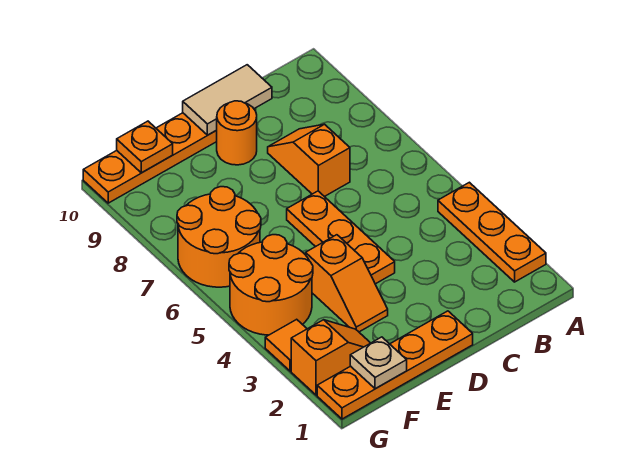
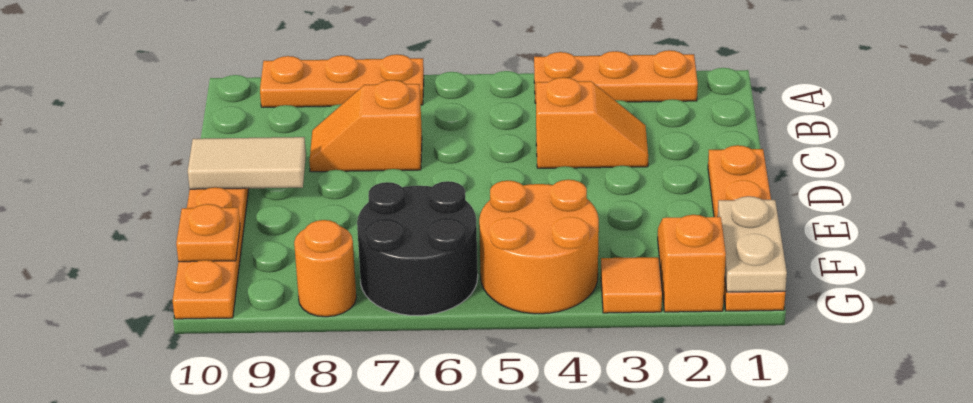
tan 1x2 tile [183,65,272,135] -> tan 1x2 tile turned to [188,137,306,189]
orange 1x3 plate [287,191,395,284] -> orange 1x3 plate moved to [260,54,424,107]
orange 1x1 round brick [216,101,257,165] -> orange 1x1 round brick moved to [294,220,356,317]
orange 1x2 slope [306,235,388,332] -> orange 1x2 slope moved to [536,77,648,168]
tan 1x1 plate [350,337,407,389] -> tan 1x2 plate [718,196,787,292]
orange 2x2 round brick [177,187,261,287] -> black 2x2 round brick [357,181,478,316]

